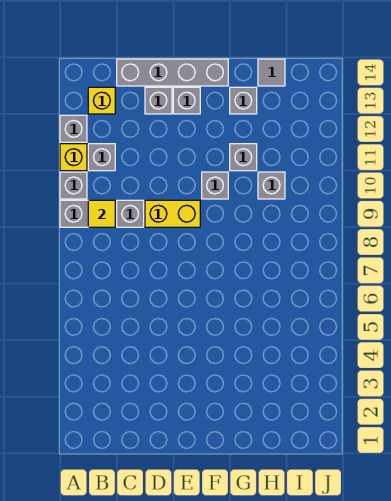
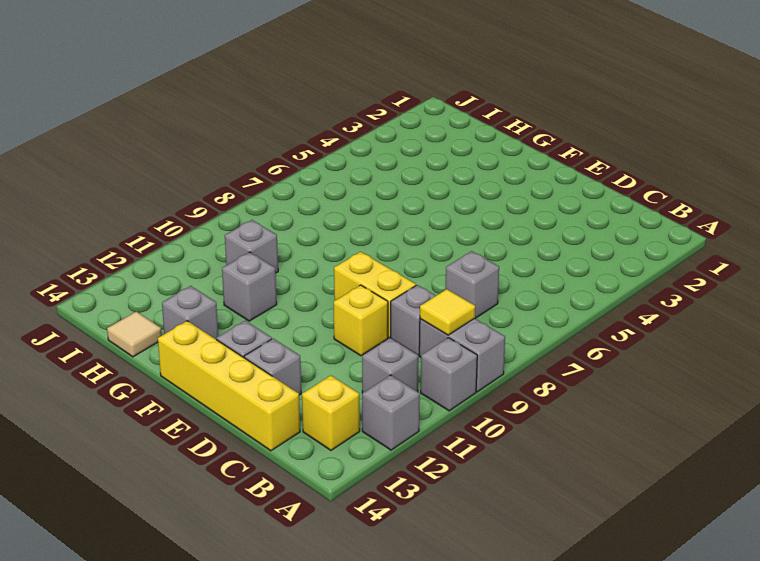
yellow 1x1 brick [60,144,87,171] -> yellow 1x1 brick moved to [334,285,388,356]
grey 1x4 brick [117,59,228,86] -> yellow 1x4 brick [158,321,300,451]
grey 1x1 brick [202,172,228,199] -> grey 1x1 brick moved to [446,251,499,318]
grey 1x1 tile [258,59,285,86] -> tan 1x1 tile [107,311,162,357]

